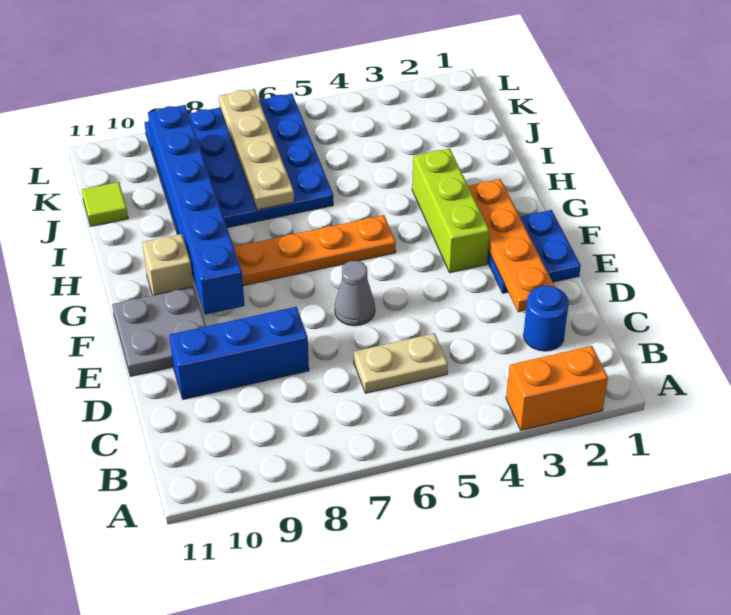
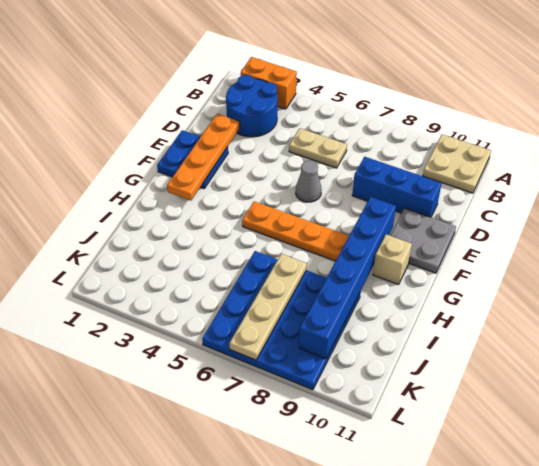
none -> tan 2x2 plate [423,134,491,193]
blue 1x1 round brick [523,286,569,351] -> blue 2x2 round brick [226,75,277,137]
lime 1x3 brick [412,148,489,273] -> none
lime 1x1 tile [82,182,128,226] -> none

